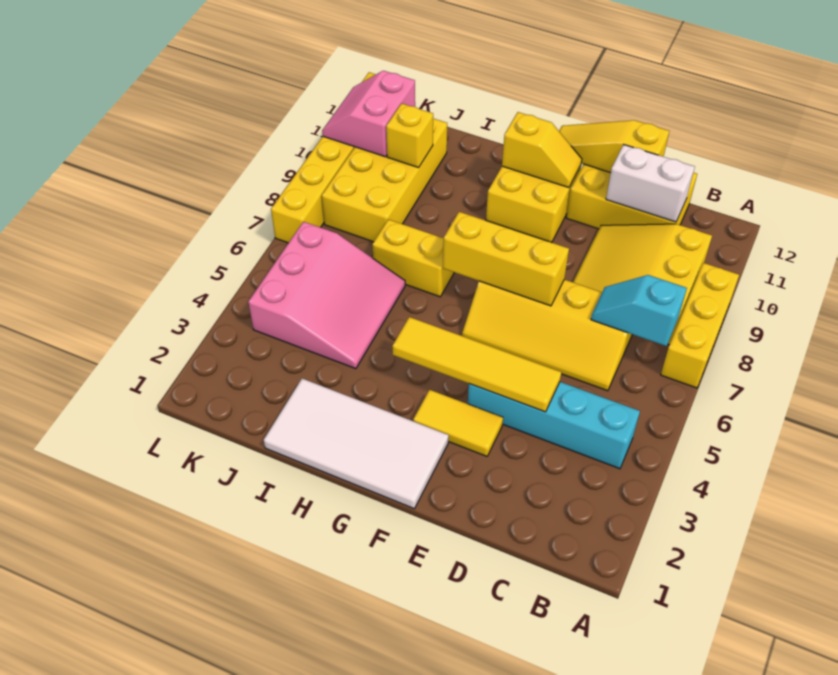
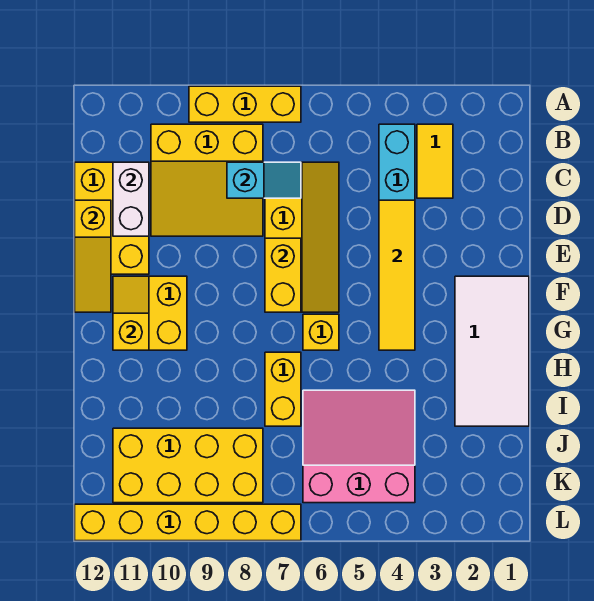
cyan 1x2 slope [591,275,687,346] -> cyan 1x2 slope turned to [227,162,301,198]
yellow 1x2 tile [413,390,503,456] -> yellow 1x2 tile moved to [417,124,453,198]
yellow 1x3 brick [443,212,569,306] -> yellow 1x2 brick [265,238,301,312]
yellow 1x1 brick [386,104,433,168] -> yellow 1x1 brick moved to [303,314,339,350]
pink 2x2 slope [322,71,415,157] -> none

